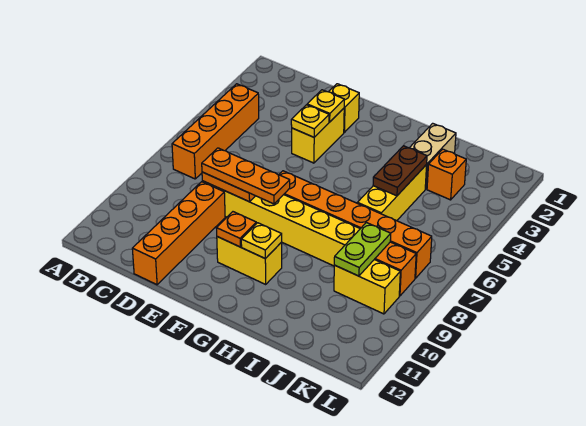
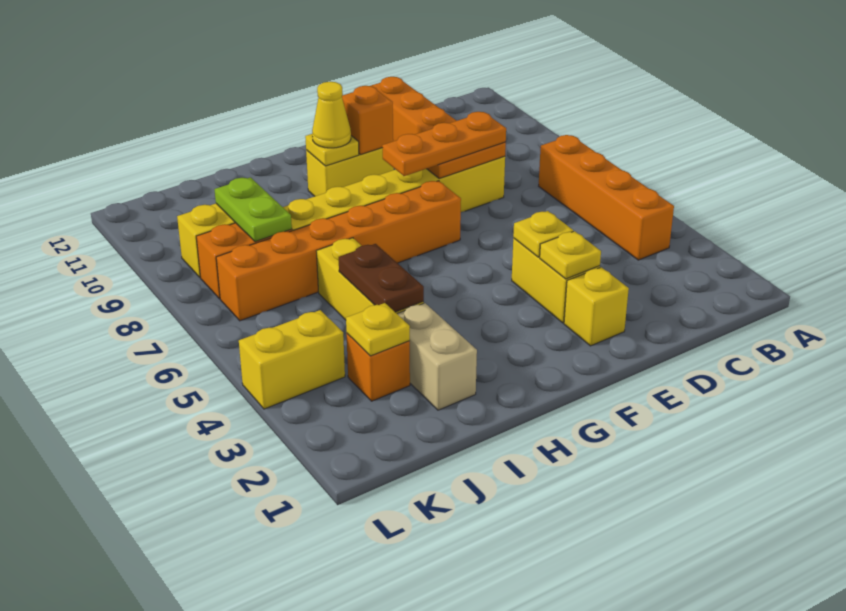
orange 1x1 plate [216,212,256,247] -> orange 1x1 brick [342,86,393,154]
none -> yellow 1x1 cone [312,82,351,148]
none -> yellow 1x1 plate [346,303,410,356]
none -> yellow 1x2 brick [239,310,345,409]

